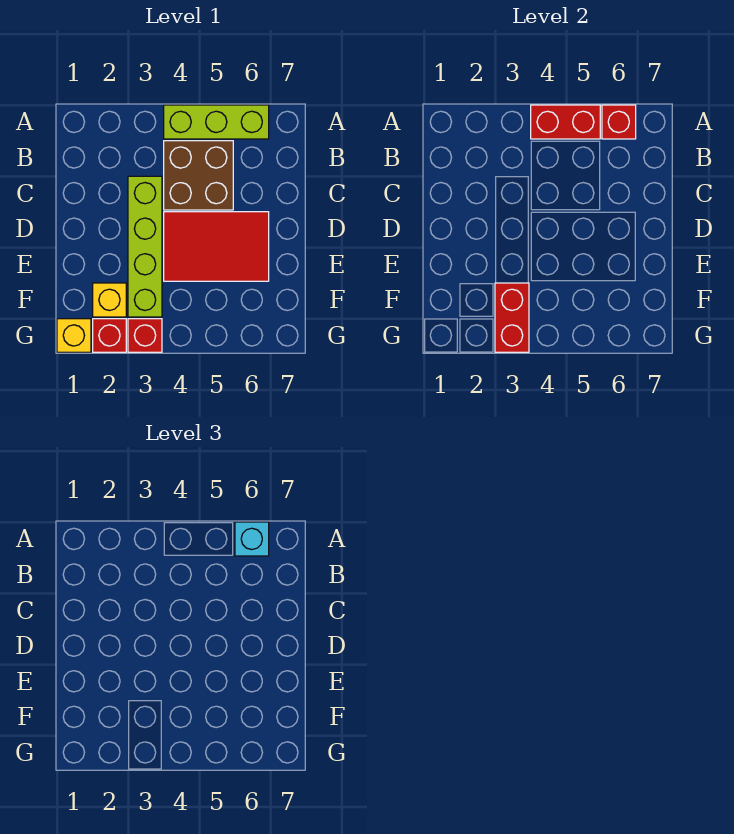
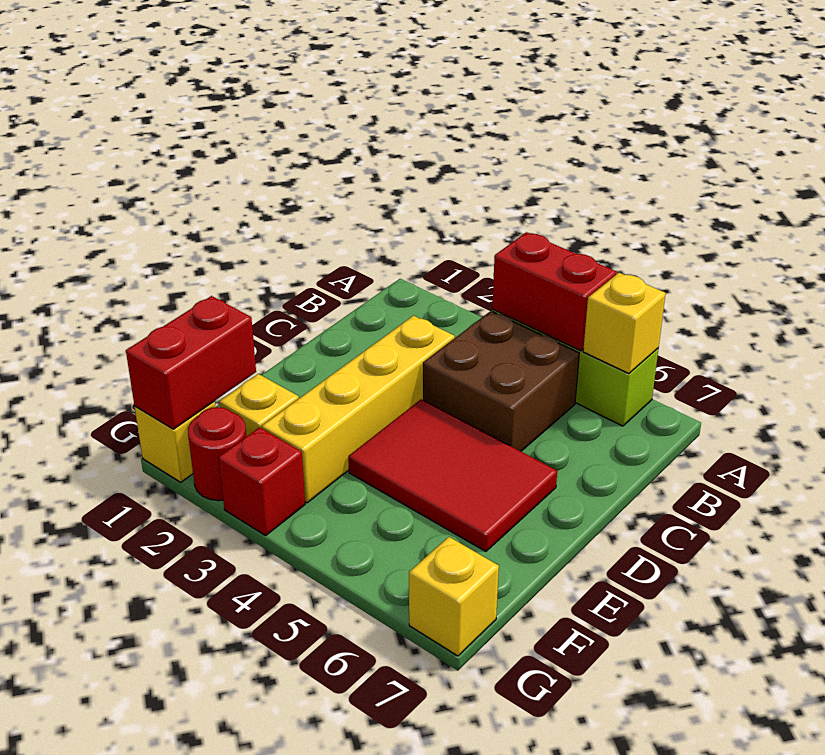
red 1x1 brick [602,105,636,139] -> yellow 1x1 brick [583,273,666,374]
cyan 1x1 brick [235,522,269,556] -> none
lime 1x4 brick [128,176,162,317] -> yellow 1x4 brick [262,316,455,503]
red 1x2 brick [495,283,529,352] -> red 1x2 brick moved to [126,296,256,429]
red 1x1 brick [93,319,126,352] -> red 1x1 round brick [188,407,246,501]
none -> yellow 1x1 brick [409,537,499,656]

